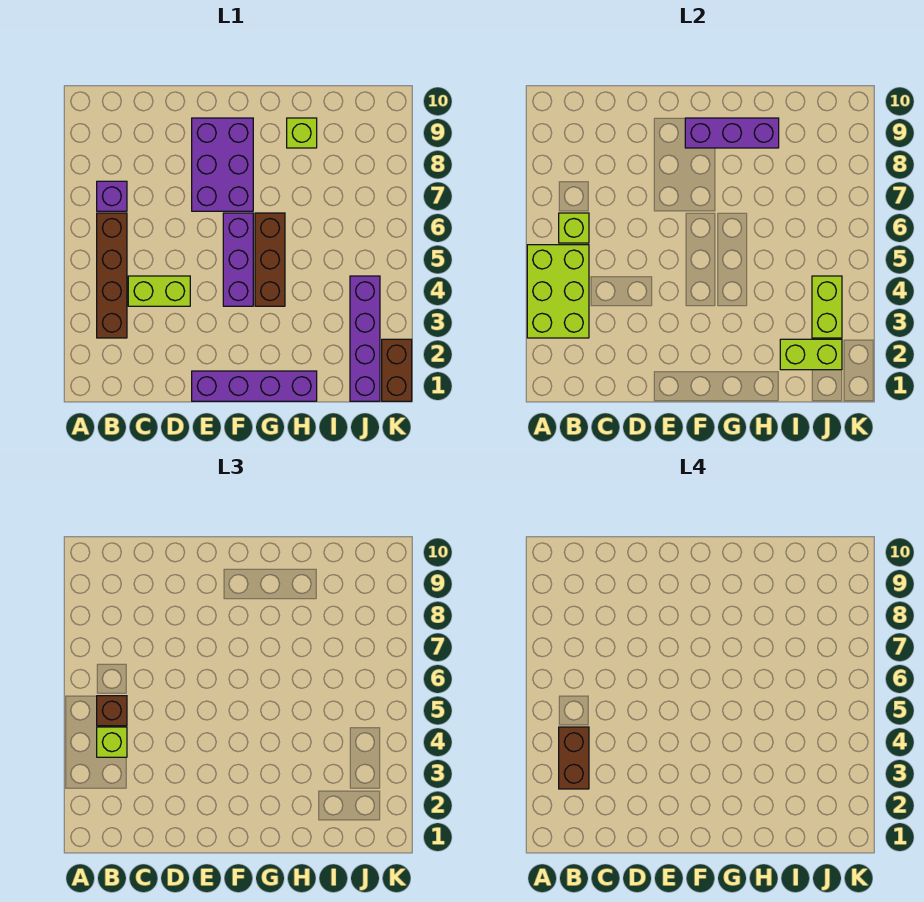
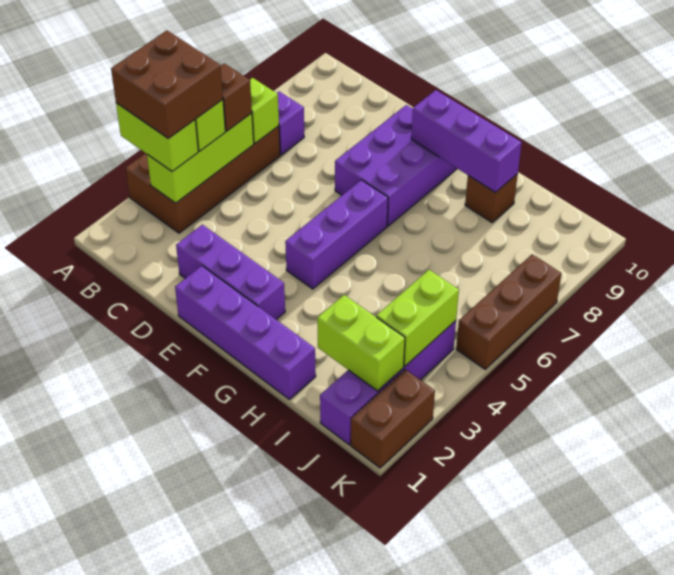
lime 2x3 brick [527,245,589,338] -> lime 1x3 brick [147,113,254,203]
brown 1x4 brick [97,213,127,338] -> brown 2x4 brick [125,126,280,233]
brown 1x2 brick [559,727,589,789] -> brown 2x2 brick [111,30,223,139]
lime 1x2 brick [128,276,190,306] -> lime 1x2 brick moved to [116,103,198,171]
none -> purple 1x3 brick [176,225,285,320]
brown 1x3 brick [255,213,285,306] -> brown 1x3 brick moved to [456,254,562,369]
lime 1x1 brick [287,118,317,148] -> brown 1x1 brick [465,174,518,222]

